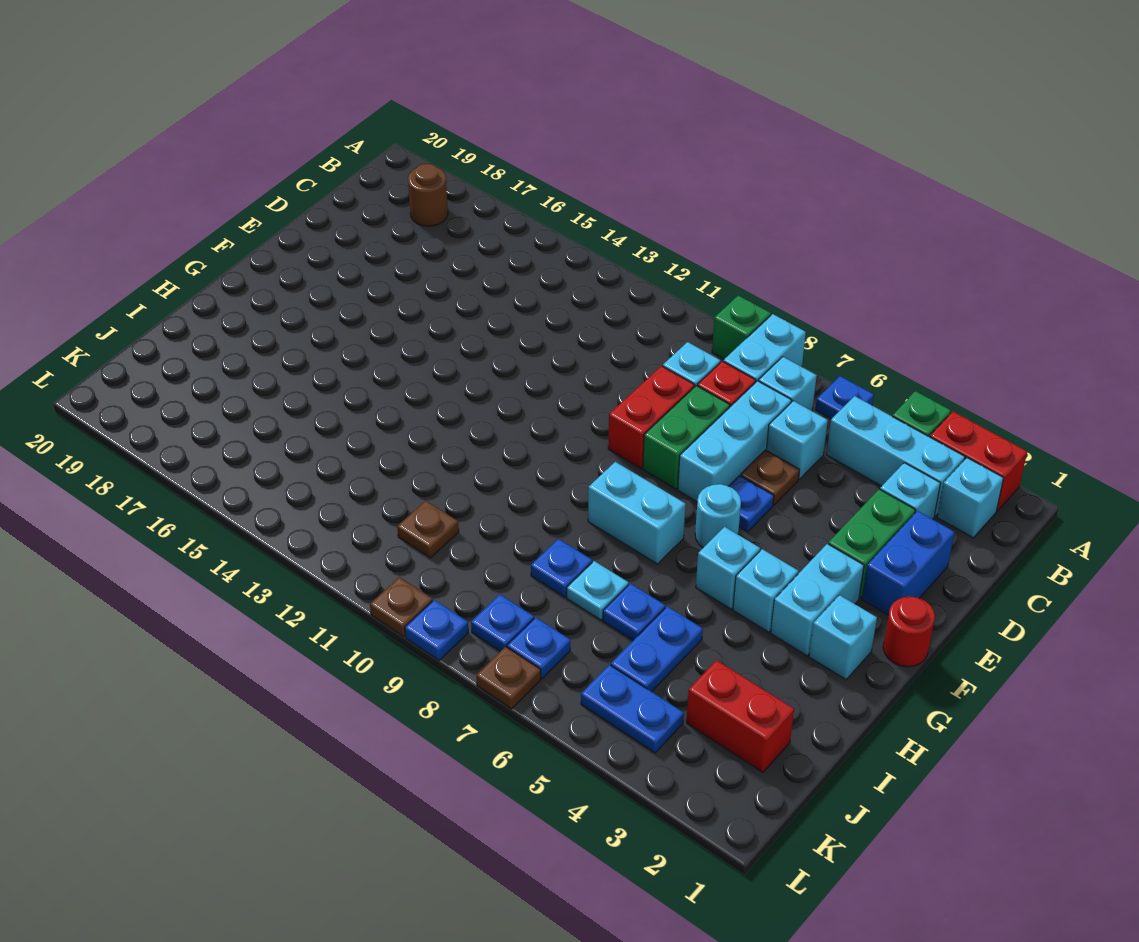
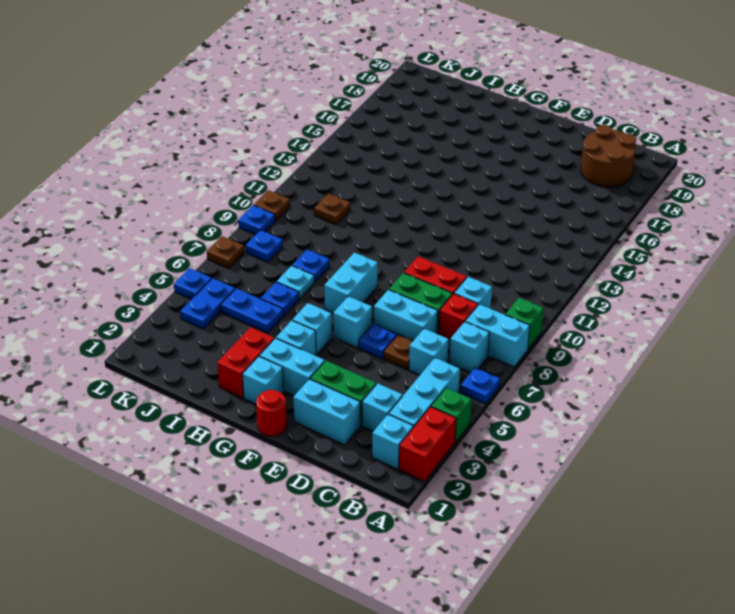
brown 1x1 round brick [408,164,448,226] -> brown 2x2 round brick [581,125,636,187]
cyan 1x3 brick [678,381,791,502] -> cyan 1x2 brick [374,290,438,341]
blue 1x2 brick [862,511,955,615] -> cyan 1x2 brick [293,379,360,445]
cyan 1x1 round brick [695,484,741,548] -> cyan 1x1 brick [333,296,372,348]
red 1x2 brick [686,660,794,772] -> red 1x2 brick moved to [217,327,274,398]
blue 1x1 plate [507,618,570,679] -> blue 1x1 plate moved to [174,268,212,299]

